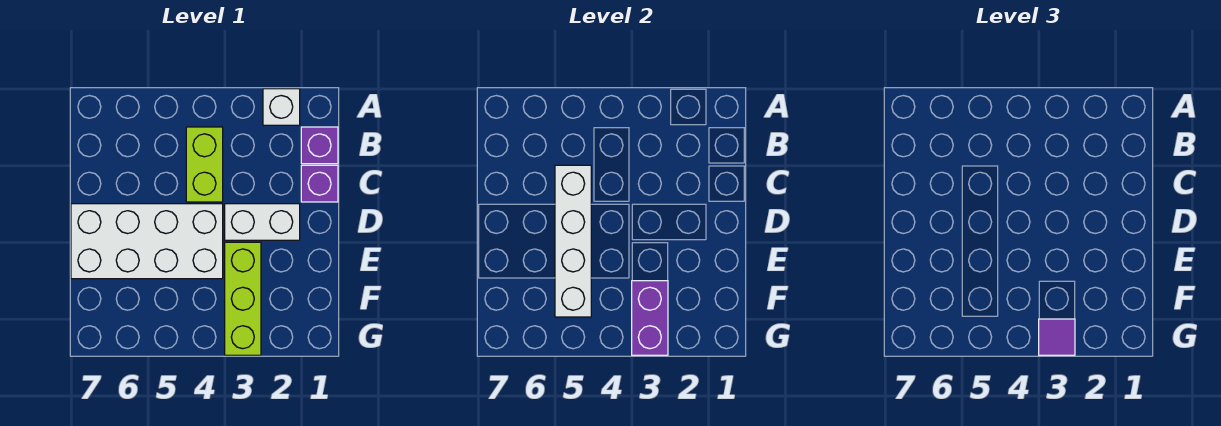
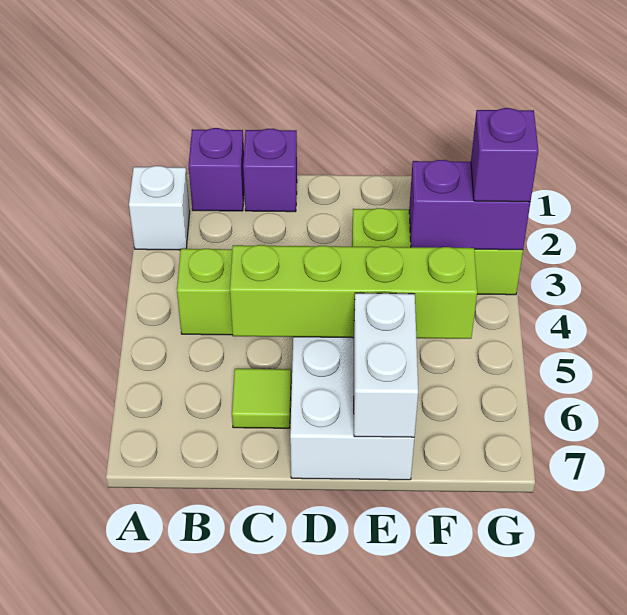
white 1x4 brick [555,165,591,317] -> lime 1x4 brick [230,245,477,339]
none -> lime 1x1 tile [232,369,291,428]
white 1x2 brick [225,204,300,240] -> white 1x2 brick moved to [354,293,418,437]
purple 1x1 tile [1039,319,1075,355] -> purple 1x1 brick [471,108,538,202]

